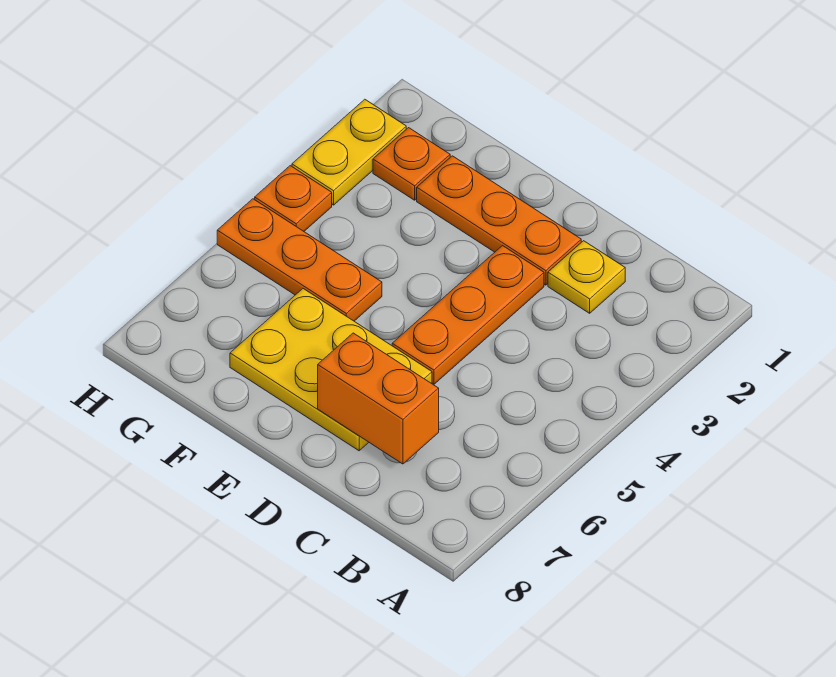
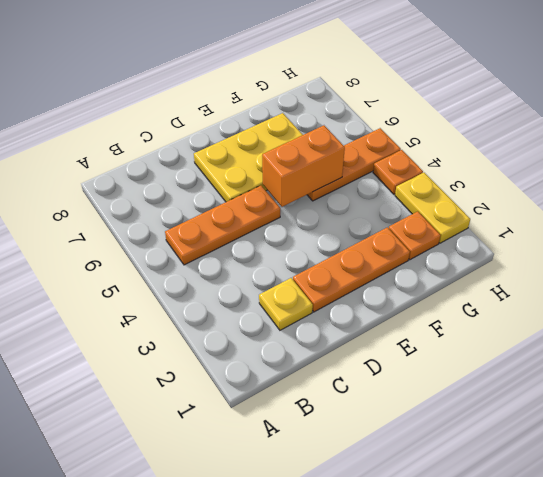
orange 1x2 brick [318,333,439,464] -> orange 1x2 brick moved to [262,125,345,207]
orange 1x3 plate [392,246,544,384] -> orange 1x3 plate turned to [165,186,280,265]

